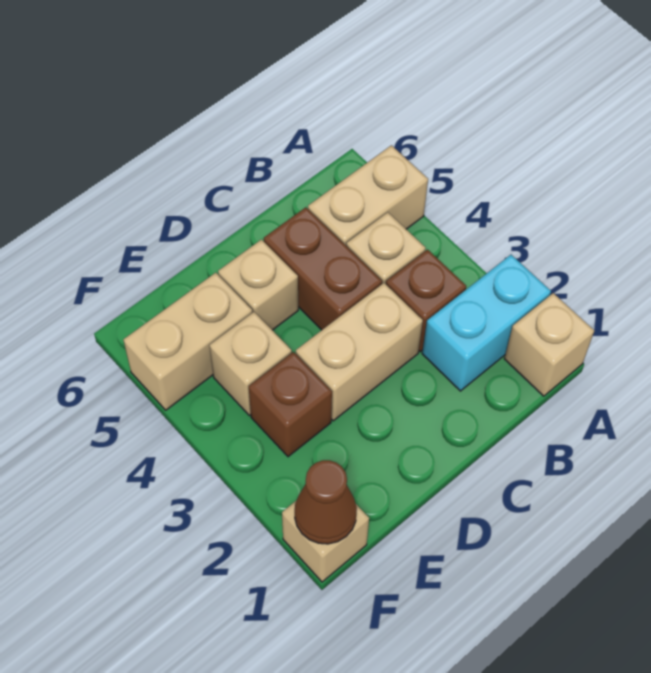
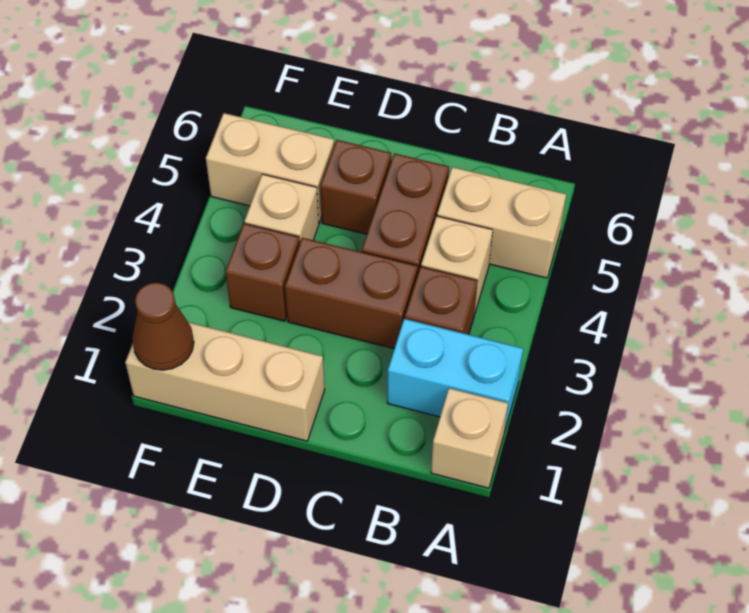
tan 1x2 brick [296,283,423,421] -> brown 1x2 brick [285,238,418,349]
tan 1x1 brick [218,240,298,330] -> brown 1x1 brick [321,140,391,234]
tan 1x1 brick [282,501,369,582] -> tan 1x3 brick [125,322,325,441]

